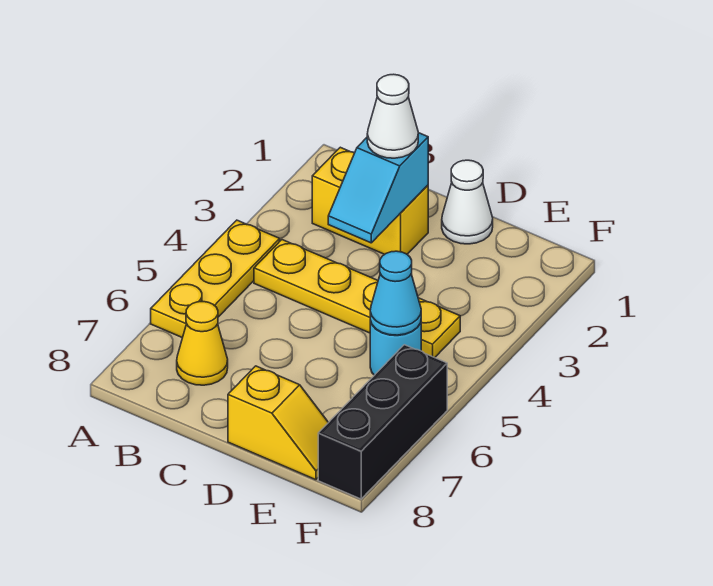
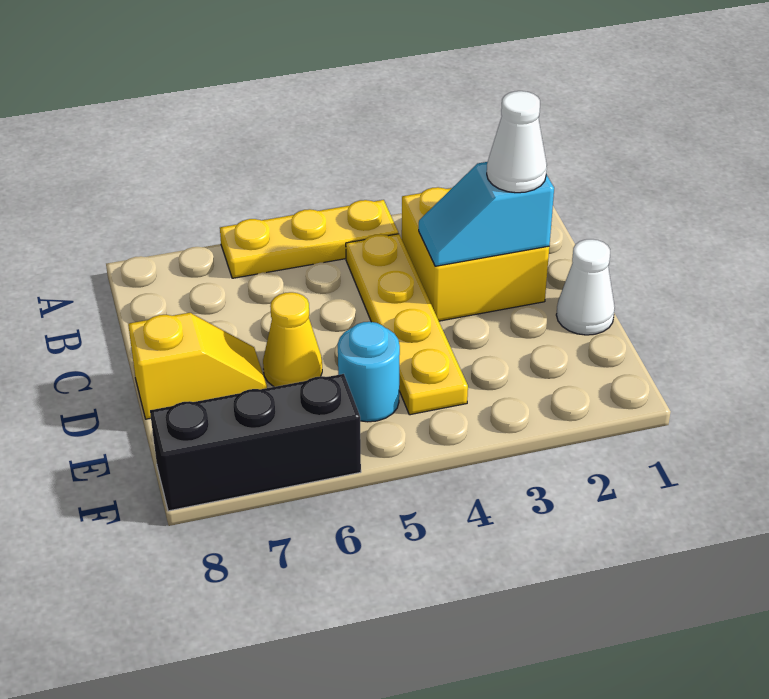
yellow 1x2 brick [312,147,428,254] -> yellow 2x2 brick [402,187,549,321]
yellow 1x1 cone [177,302,228,385] -> yellow 1x1 cone moved to [263,292,322,387]
yellow 1x2 slope [228,366,328,480] -> yellow 1x2 slope turned to [128,313,267,419]
cyan 1x1 cone [370,251,421,335] -> none

